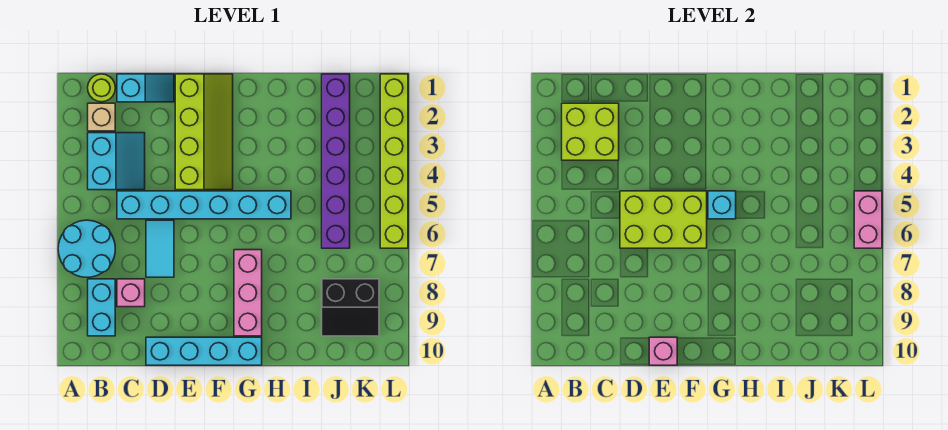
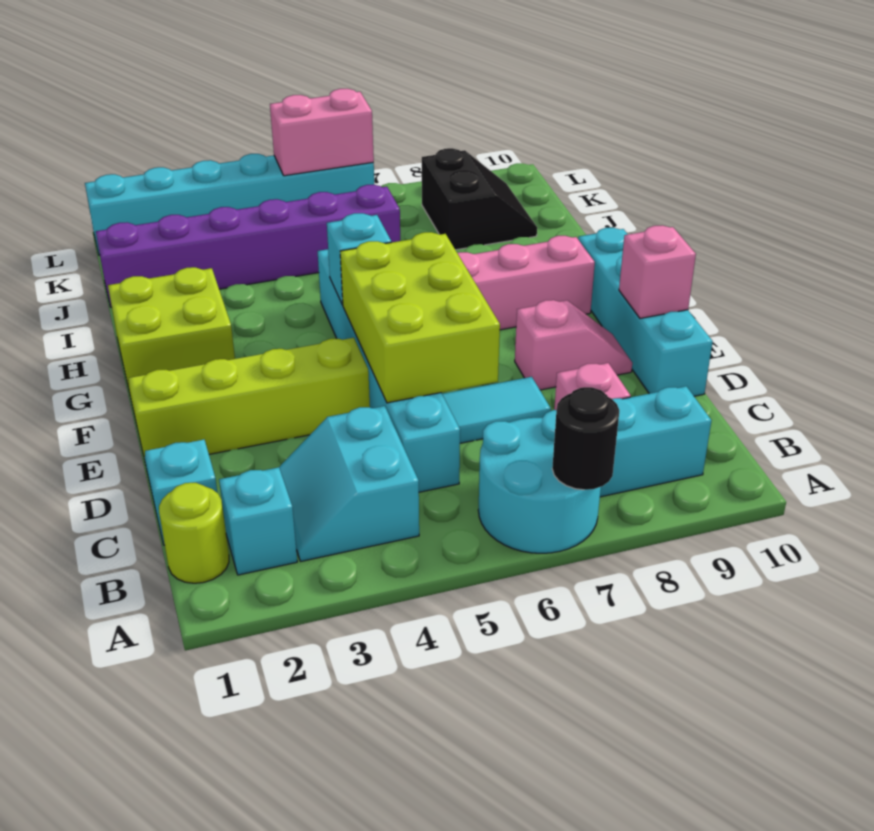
none -> black 1x1 round brick [552,387,619,490]
tan 1x1 brick [88,103,115,131] -> cyan 1x1 brick [219,467,297,575]
lime 2x2 brick [562,103,619,160] -> lime 2x2 brick moved to [108,267,235,392]
cyan 2x2 slope [88,133,145,190] -> cyan 2x2 slope turned to [279,406,419,561]
none -> pink 1x2 slope [515,300,632,390]
lime 1x6 brick [380,74,408,248] -> cyan 1x6 brick [85,154,374,255]

